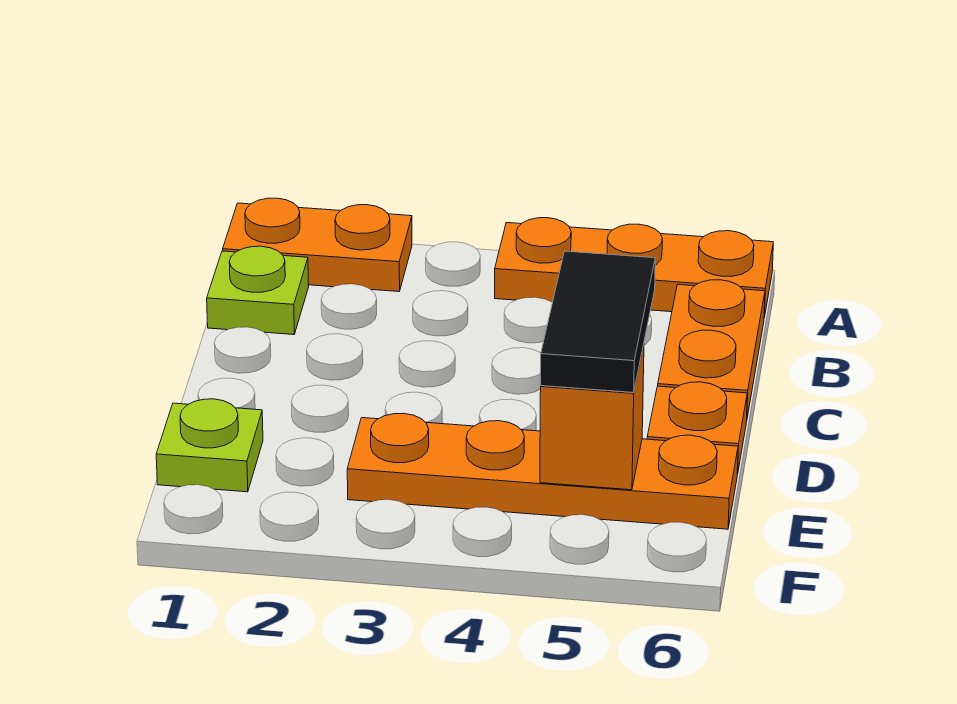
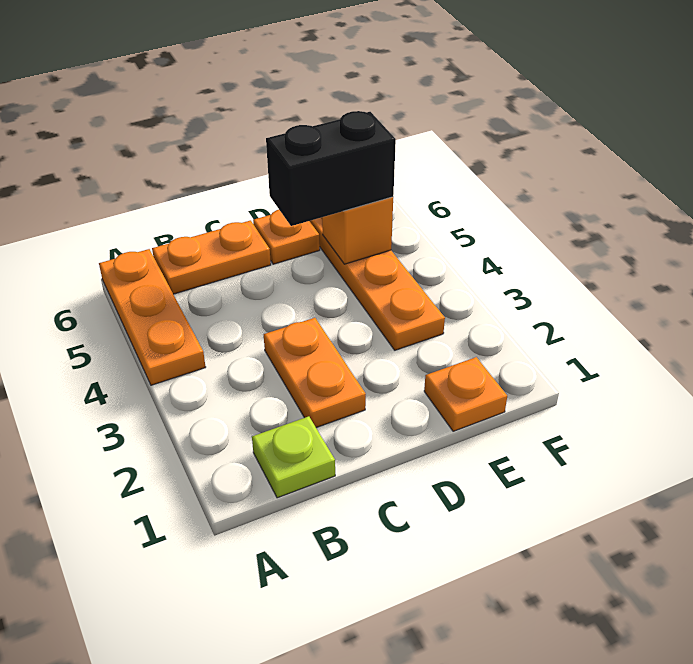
orange 1x2 plate [223,198,412,292] -> orange 1x2 plate moved to [264,318,366,428]
black 1x2 tile [541,251,655,393] -> black 1x2 brick [266,111,396,226]
lime 1x1 plate [156,399,263,492] -> orange 1x1 plate [424,357,507,431]

